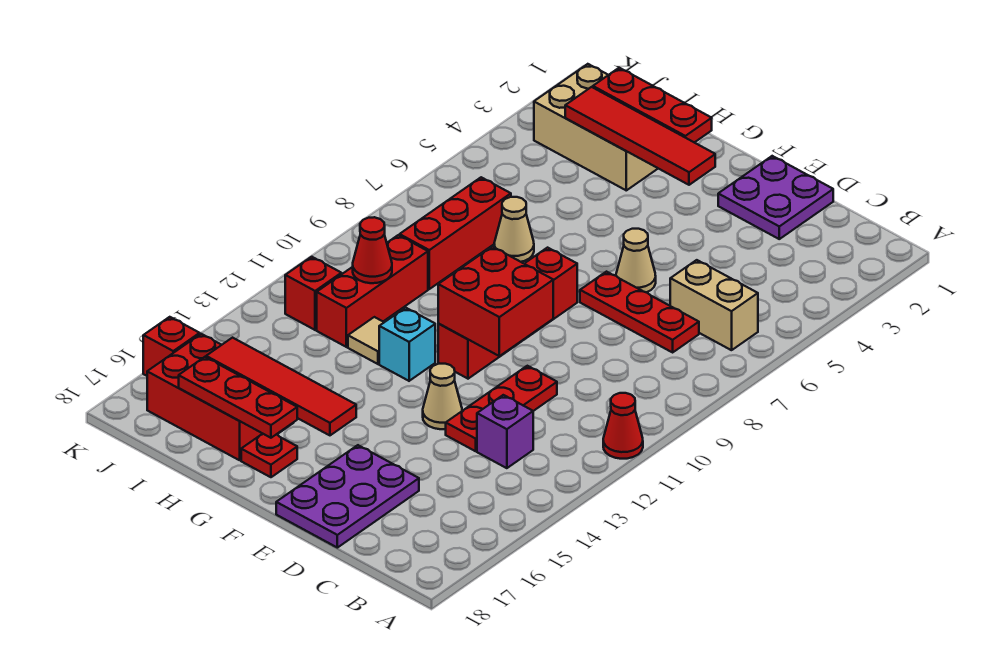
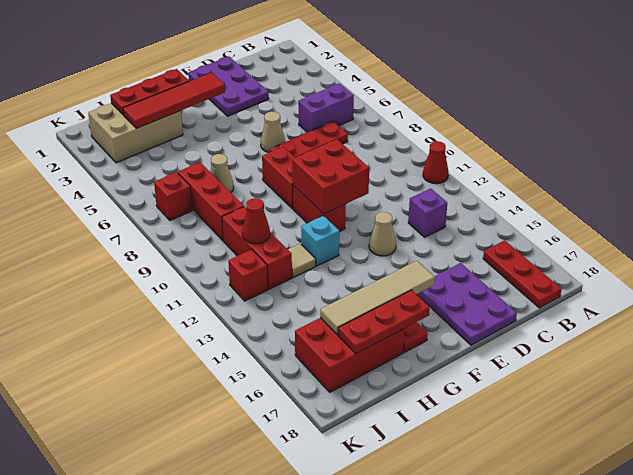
tan 1x2 brick [670,260,758,350] -> purple 1x2 brick [298,83,354,132]
purple 2x2 plate [718,156,833,239] -> purple 2x3 plate [188,56,269,116]
red 1x3 plate [446,366,557,451] -> red 1x3 plate moved to [483,240,561,308]
red 1x4 tile [206,338,356,435] -> tan 1x4 tile [320,261,435,335]
red 1x1 brick [143,317,200,376] -> red 1x1 brick moved to [154,172,192,220]

